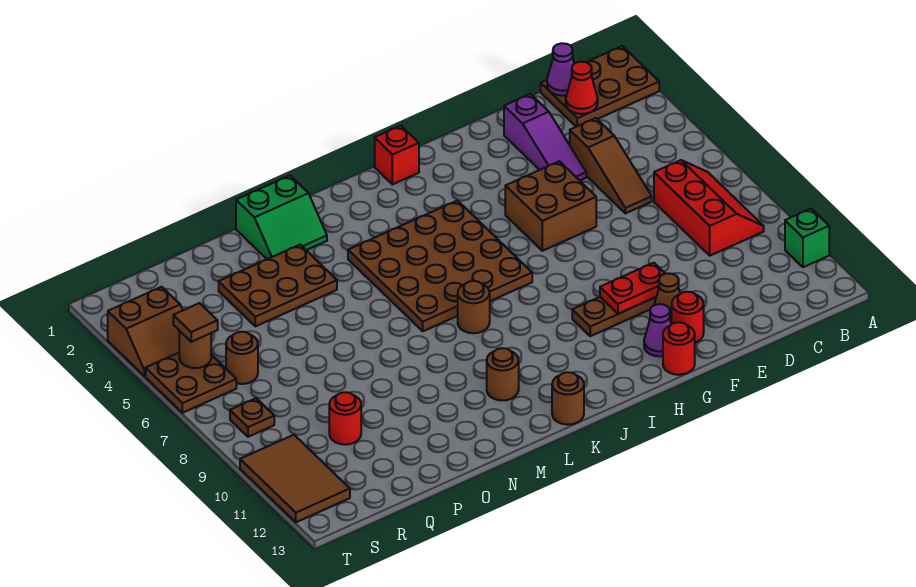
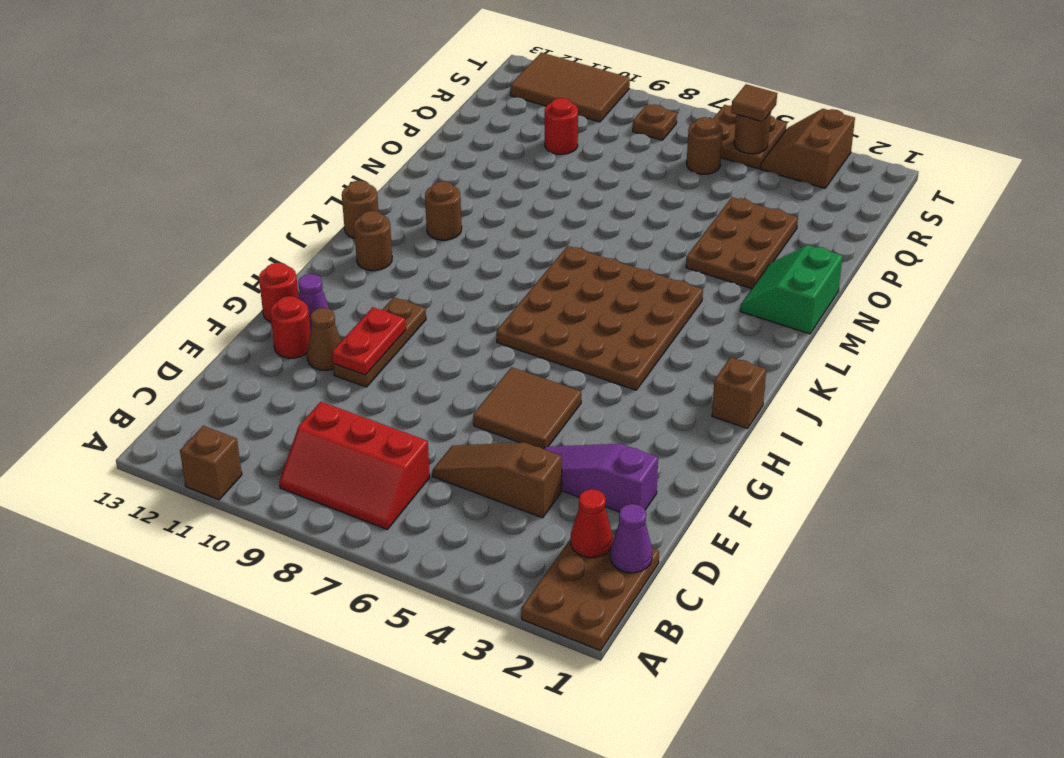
green 1x1 brick [785,209,829,267] -> brown 1x1 brick [180,426,242,500]
brown 2x2 brick [505,161,596,251] -> brown 2x2 tile [473,367,581,449]
red 1x1 brick [375,126,419,184] -> brown 1x1 brick [712,357,766,429]
brown 1x1 round brick [458,281,490,333] -> brown 1x1 round brick moved to [354,211,392,271]

